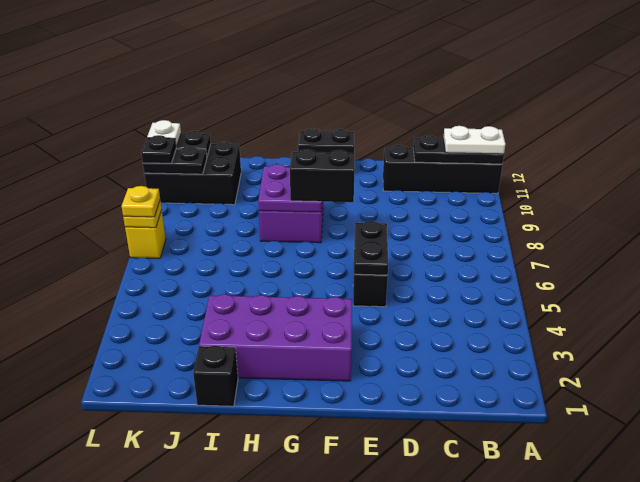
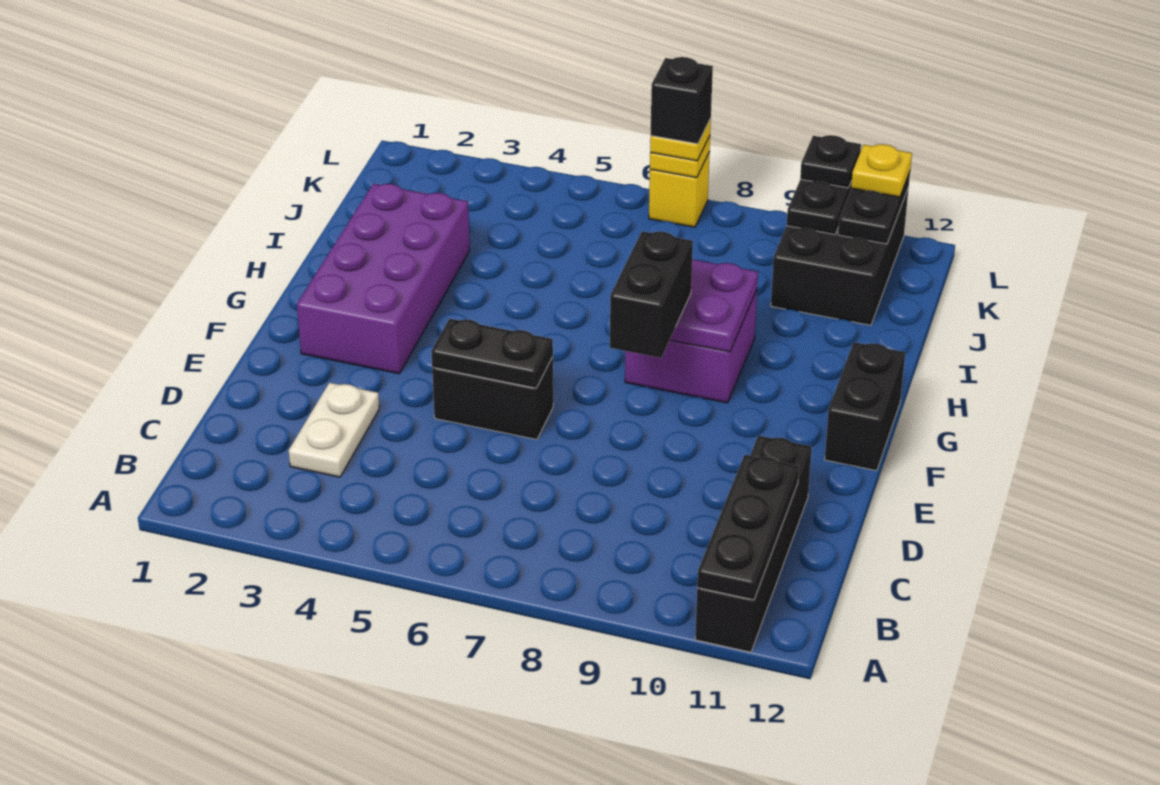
white 1x2 plate [443,126,506,154] -> white 1x2 plate moved to [289,383,379,477]
black 1x1 brick [193,346,238,406] -> black 1x1 brick moved to [651,57,713,144]
white 1x1 plate [147,120,181,147] -> yellow 1x1 plate [851,144,912,197]

